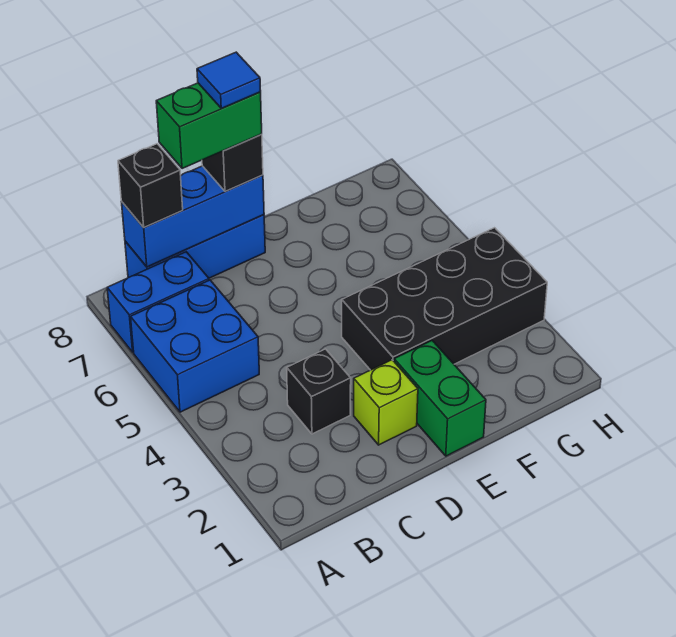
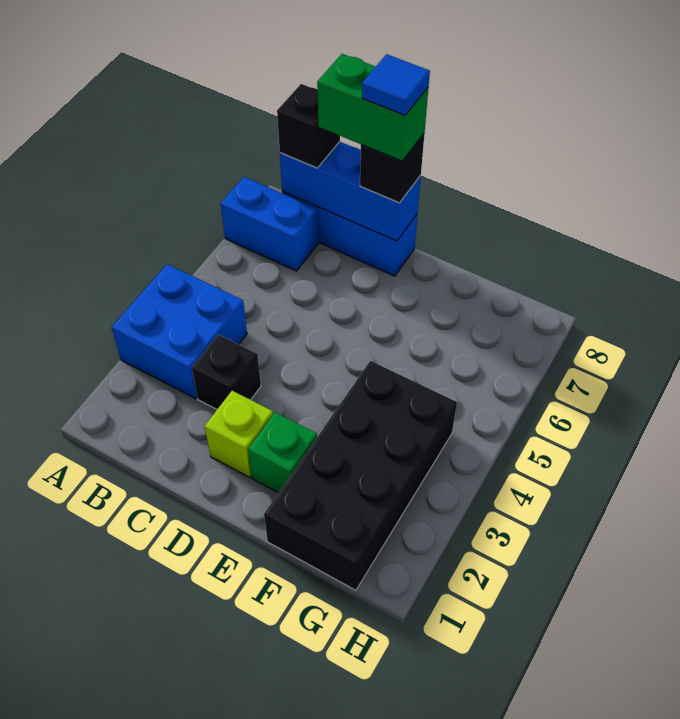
blue 2x2 brick [131,280,259,412] -> blue 2x2 brick moved to [112,264,247,399]
green 1x2 brick [394,341,486,456] -> green 1x1 brick [248,412,317,493]
black 2x4 brick [342,228,547,370] -> black 2x4 brick turned to [264,361,457,590]

